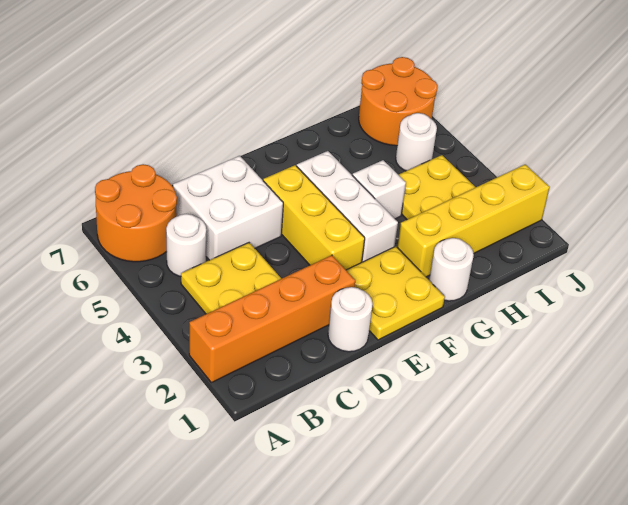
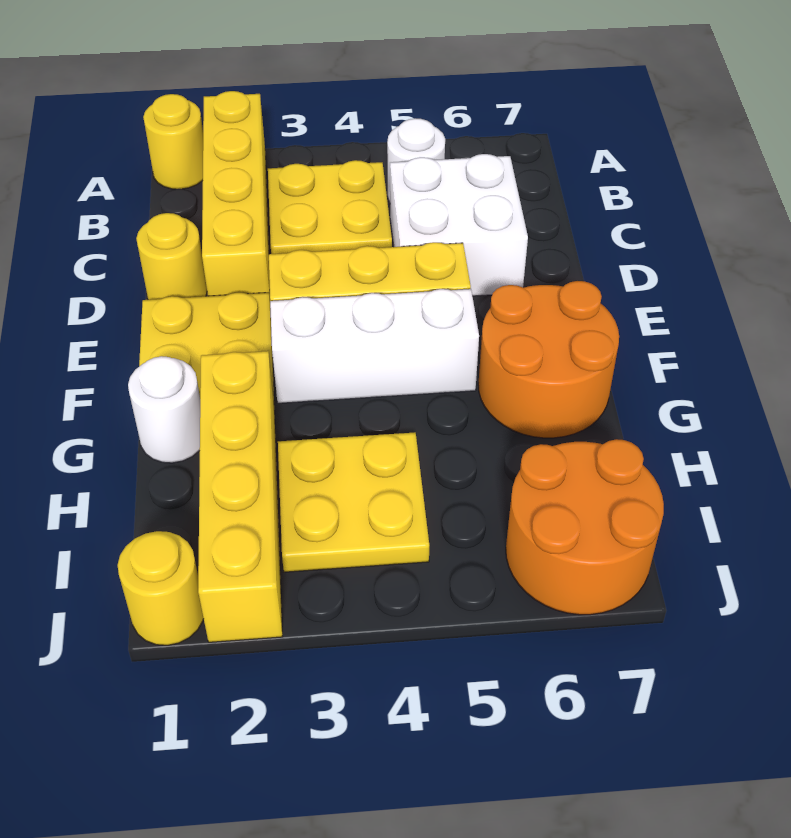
none -> yellow 1x1 round brick [143,94,203,189]
orange 1x4 brick [189,255,355,383] -> yellow 1x4 brick [202,91,270,296]
orange 2x2 round brick [95,164,177,262] -> orange 2x2 round brick moved to [478,281,619,438]
white 1x1 round brick [328,287,373,352] -> yellow 1x1 round brick [136,213,207,300]
white 1x1 brick [352,160,406,219] -> none
white 1x1 round brick [396,113,437,171] -> none
none -> yellow 1x1 round brick [118,531,204,645]

